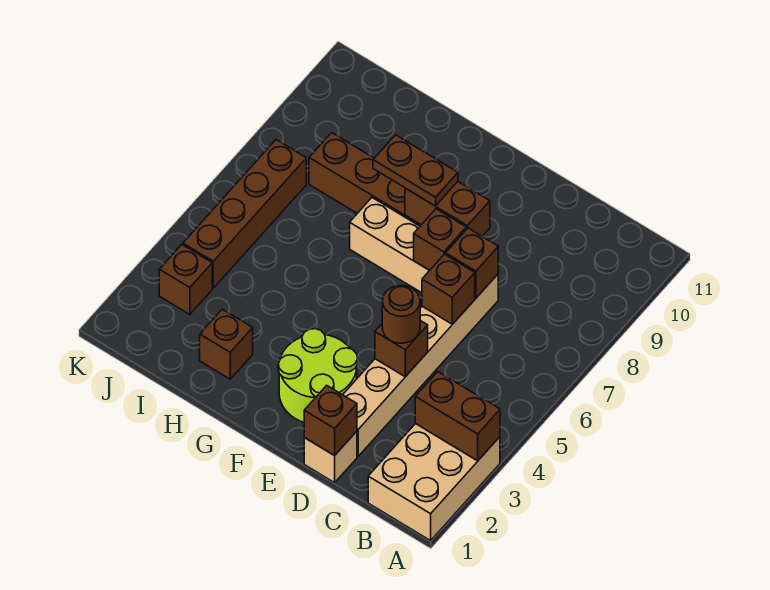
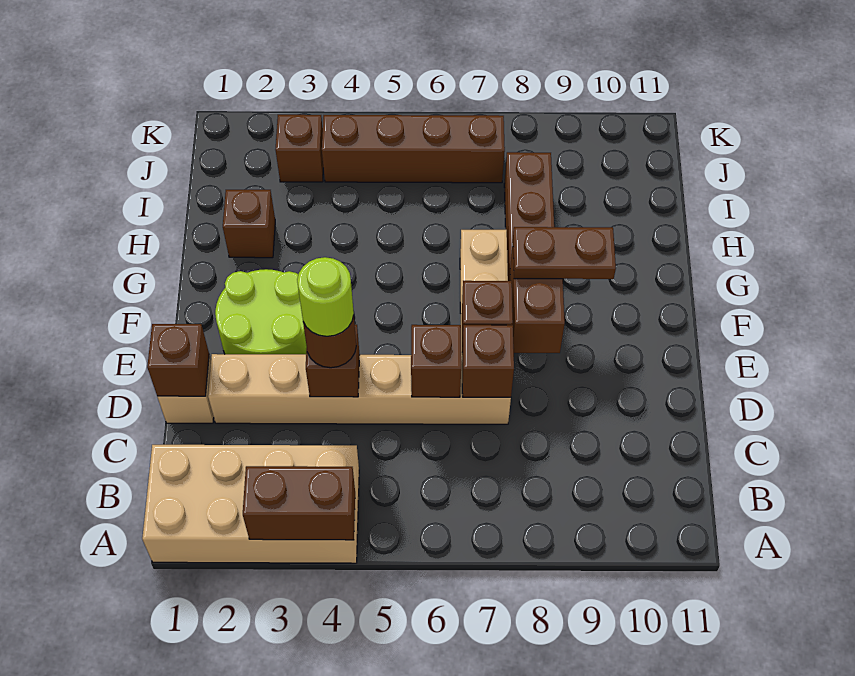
tan 2x3 brick [368,424,500,541] -> tan 2x4 brick [142,445,359,563]
brown 1x2 brick [415,372,500,461] -> brown 1x2 brick turned to [243,466,355,540]
none -> lime 1x1 round brick [297,257,354,336]
brown 1x2 plate [373,135,458,206] -> brown 1x2 plate turned to [513,227,616,279]

